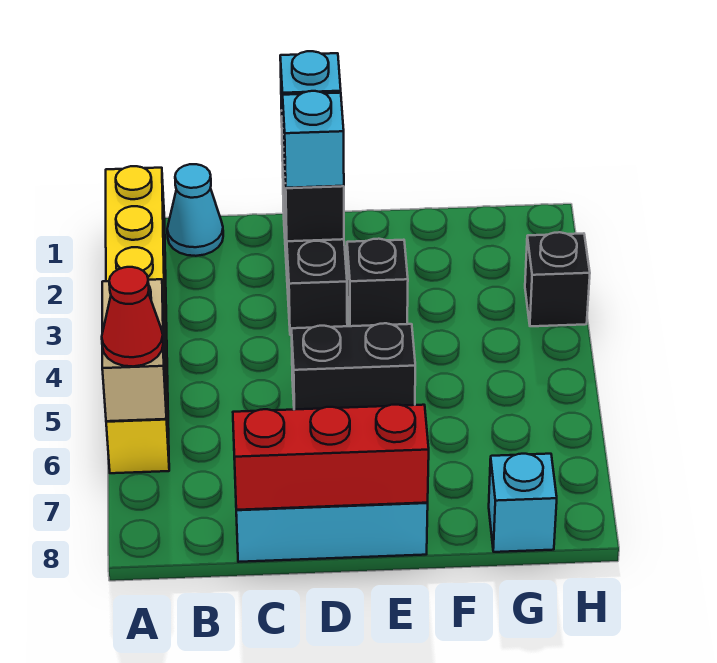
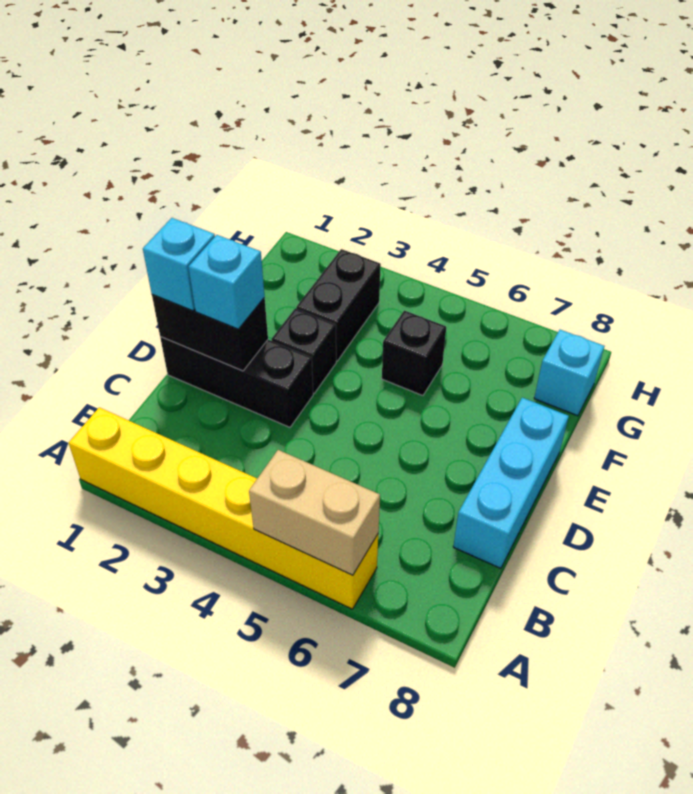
red 1x1 cone [102,267,163,366] -> none
cyan 1x1 cone [167,164,223,256] -> none
red 1x3 brick [233,405,429,510] -> none
black 1x2 brick [292,323,415,410] -> black 1x2 brick moved to [296,249,381,361]
black 1x1 brick [525,232,590,326] -> black 1x1 brick moved to [382,311,446,396]

